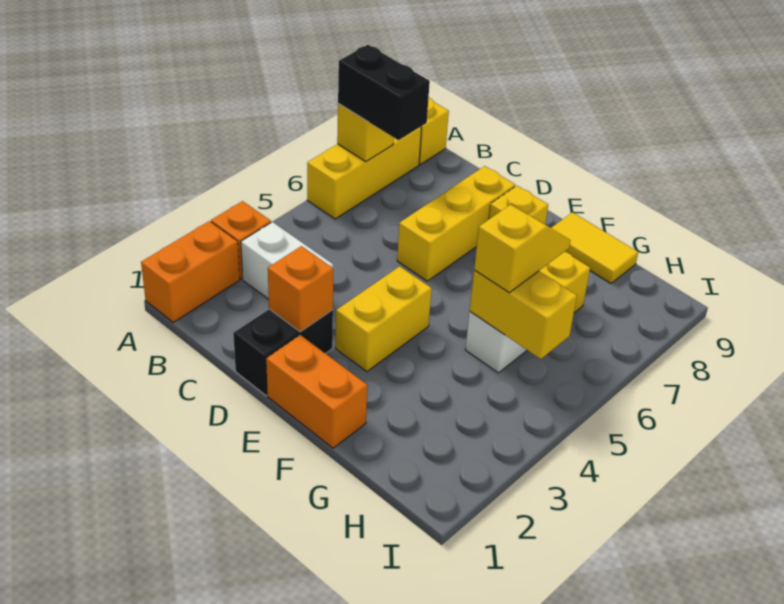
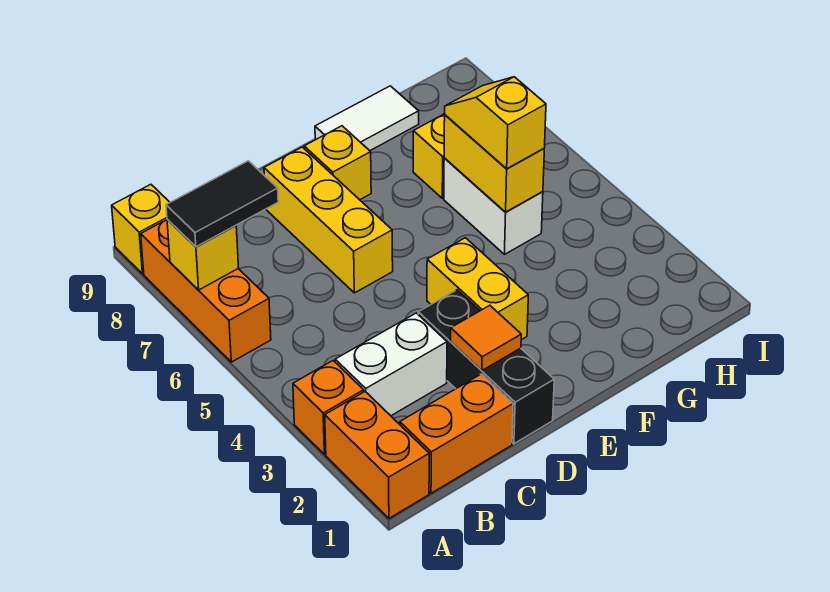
yellow 1x3 brick [307,127,421,219] -> orange 1x3 brick [141,220,271,362]
black 1x2 brick [338,45,430,140] -> black 1x2 tile [166,161,278,247]
black 1x2 brick [233,309,333,395] -> black 1x3 brick [418,290,554,444]
orange 1x1 brick [268,246,333,332] -> orange 1x1 tile [451,305,521,370]
orange 1x2 brick [266,335,367,448] -> orange 1x2 brick moved to [400,374,513,493]
yellow 1x2 tile [551,212,638,283] -> white 1x2 tile [315,86,419,151]
yellow 1x2 brick [470,270,577,359] -> yellow 1x2 brick turned to [444,115,544,212]

